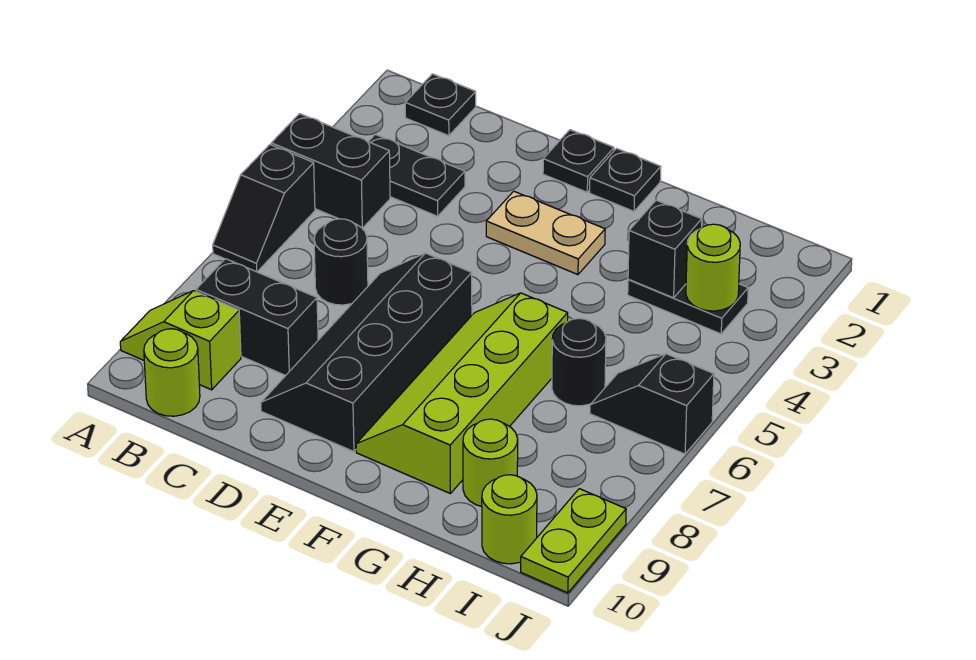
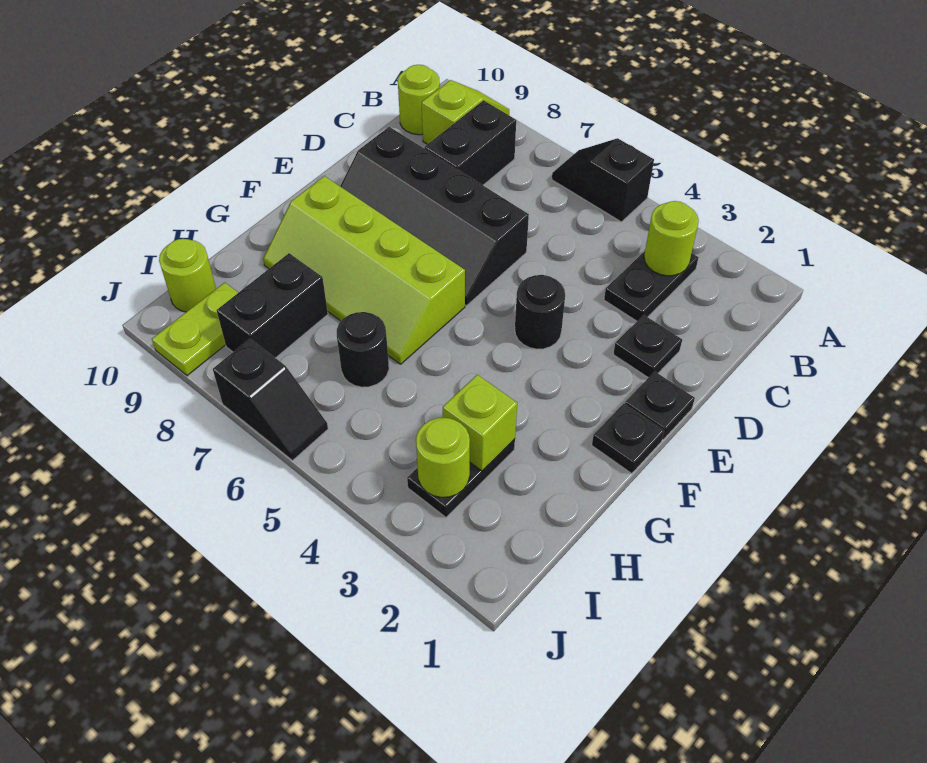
black 1x2 brick [271,114,390,228] -> black 1x2 brick moved to [217,253,328,358]
black 1x1 plate [405,74,476,136] -> black 1x1 plate moved to [613,315,682,378]
black 1x1 round brick [314,219,368,305] -> black 1x1 round brick moved to [515,275,565,349]
black 2x4 slope [261,253,472,452] -> black 2x4 slope turned to [340,127,529,306]
tan 1x2 plate [486,191,605,275] -> none
lime 2x4 slope [356,293,568,494] -> lime 2x4 slope turned to [263,176,465,364]
black 1x1 brick [628,200,702,298] -> lime 1x1 brick [443,375,517,471]
lime 1x1 round brick [463,419,518,506] -> lime 1x1 round brick moved to [644,201,699,276]
black 1x2 slope [590,354,714,454] -> black 1x2 slope turned to [213,339,328,461]
lime 1x2 plate [521,489,626,593] -> lime 1x2 plate turned to [152,282,238,376]

